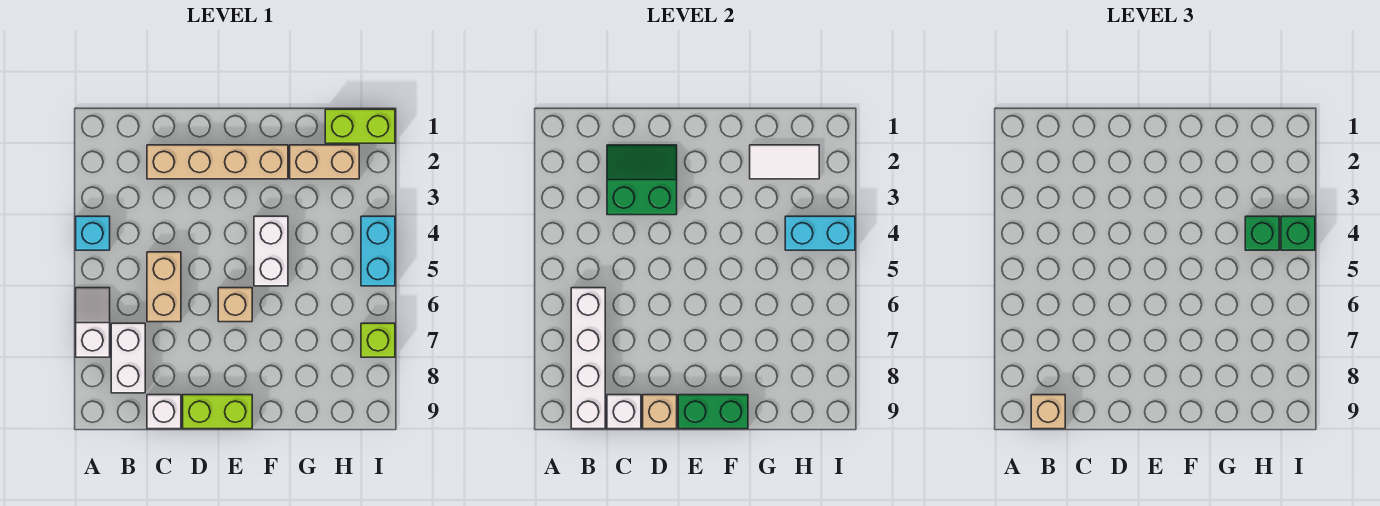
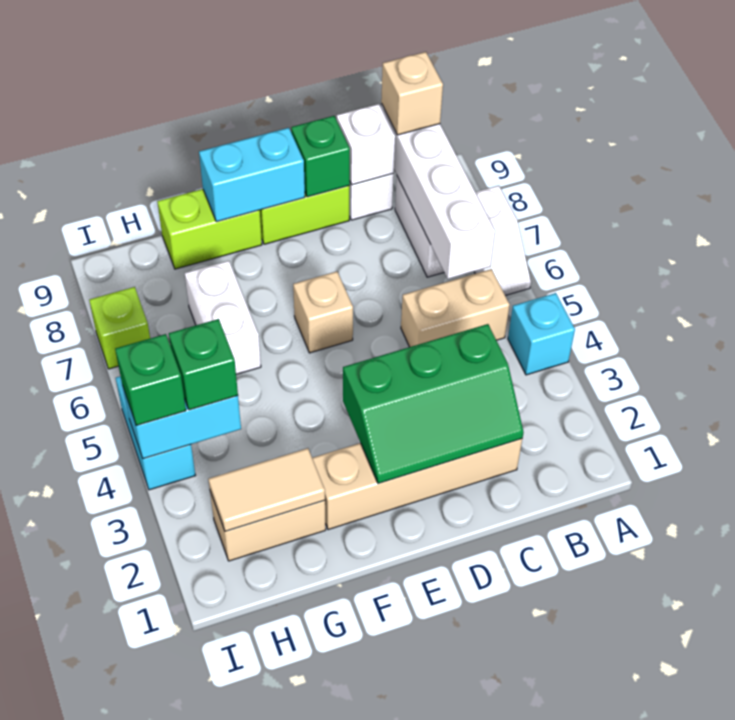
green 2x2 slope [607,145,677,215] -> green 2x3 slope [343,324,524,484]
tan 1x2 brick [147,252,181,322] -> tan 1x2 brick turned to [401,269,510,347]
tan 1x1 brick [643,395,677,429] -> green 1x1 brick [291,116,350,197]
green 1x2 brick [678,395,748,429] -> cyan 1x2 brick [199,128,305,222]
white 1x2 brick [254,216,288,286] -> white 1x2 brick moved to [185,261,261,374]
white 1x2 tile [750,145,819,179] -> tan 1x2 tile [208,448,325,531]
lime 1x2 brick [325,109,395,143] -> lime 1x2 brick moved to [157,189,262,269]

